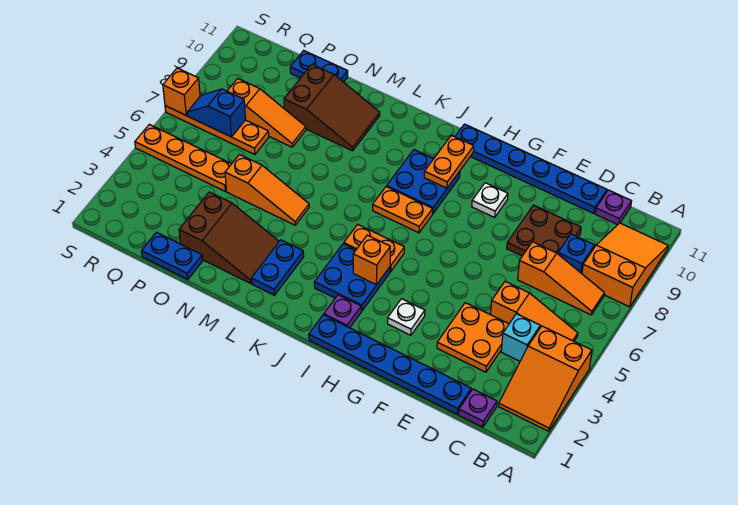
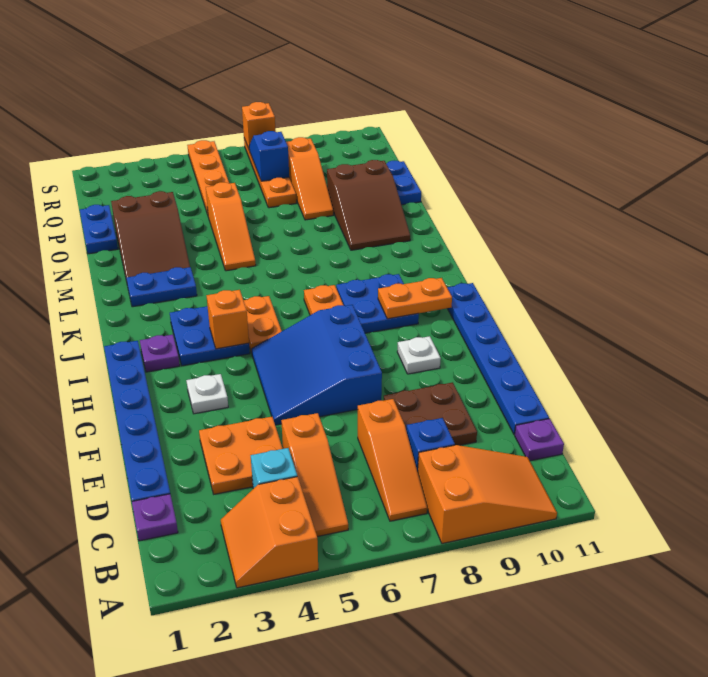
orange 2x3 slope [499,326,592,431] -> orange 2x2 slope [221,477,318,588]
none -> blue 3x3 slope [252,305,382,425]

